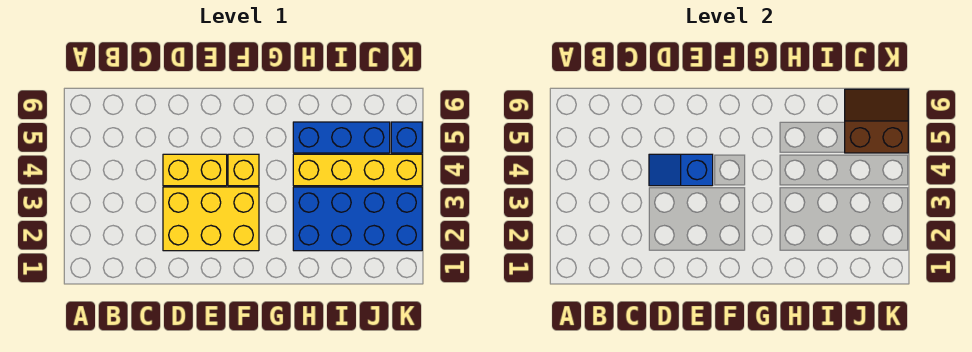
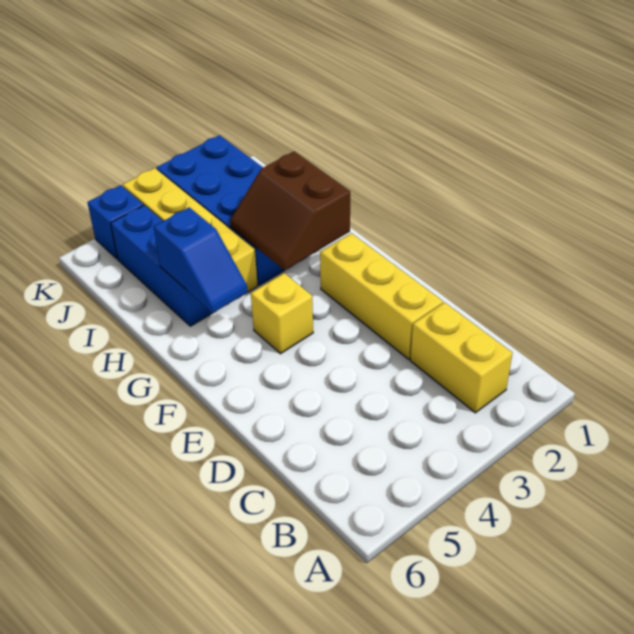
yellow 2x3 brick [163,187,259,251] -> yellow 1x3 brick [320,233,443,359]
yellow 1x2 brick [163,154,227,186] -> yellow 1x2 brick moved to [410,302,512,413]
blue 1x2 slope [649,154,713,186] -> blue 1x2 slope moved to [154,207,248,313]
brown 2x2 slope [845,89,908,153] -> brown 2x2 slope moved to [230,152,350,270]

